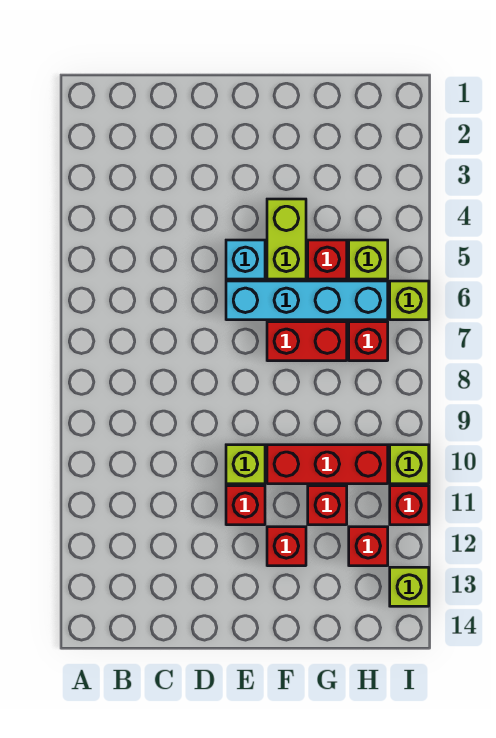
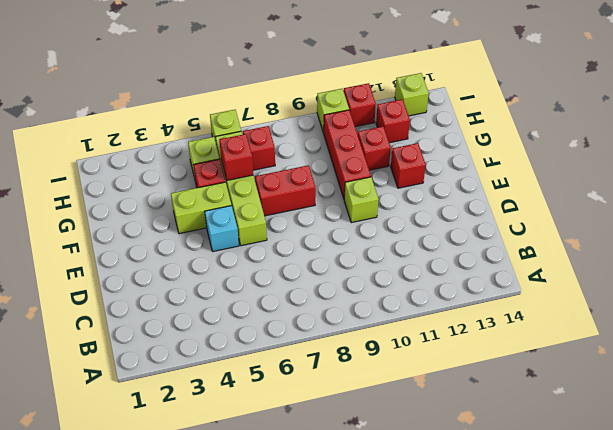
cyan 1x4 brick [226,281,388,320] -> lime 1x4 brick [215,131,267,246]
red 1x1 brick [226,486,265,525] -> red 1x1 brick moved to [219,134,253,180]
red 1x2 brick [267,322,347,361] -> red 1x2 brick turned to [255,165,316,216]

